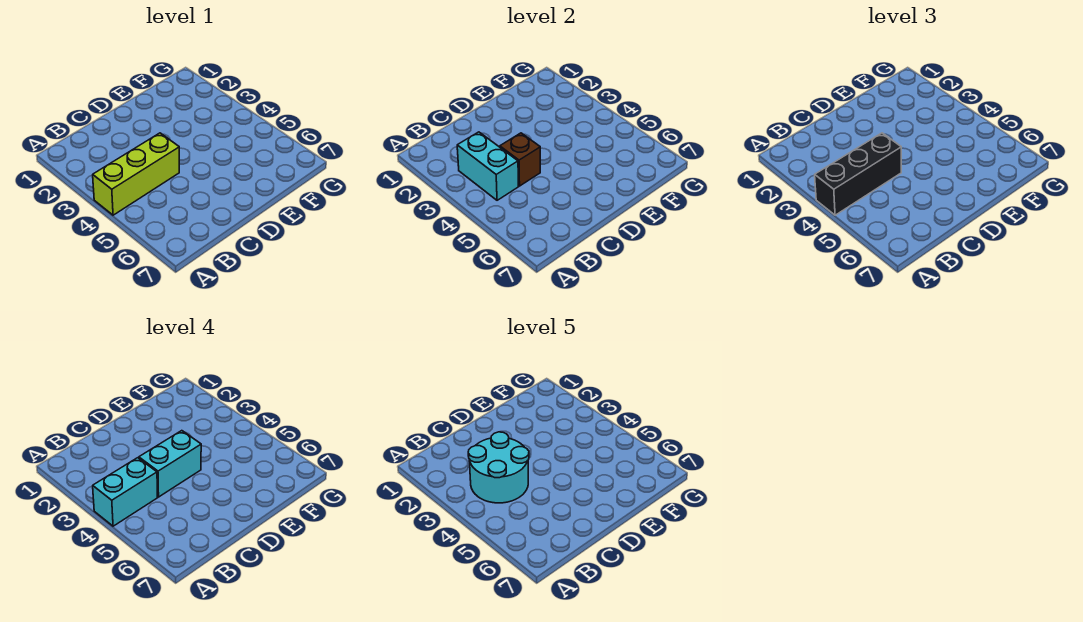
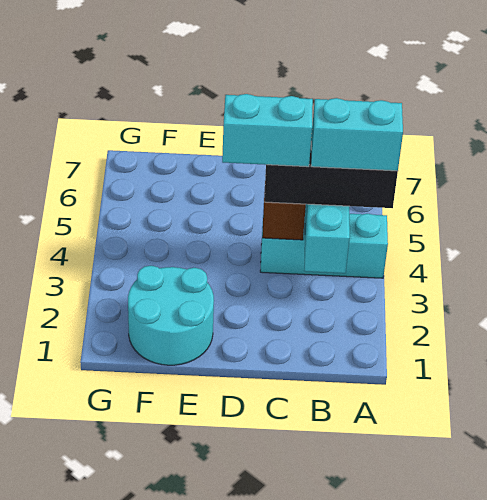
lime 1x3 brick [93,133,179,215] -> cyan 1x3 brick [260,214,388,278]
cyan 2x2 round brick [468,432,529,503] -> cyan 2x2 round brick moved to [128,266,214,365]

